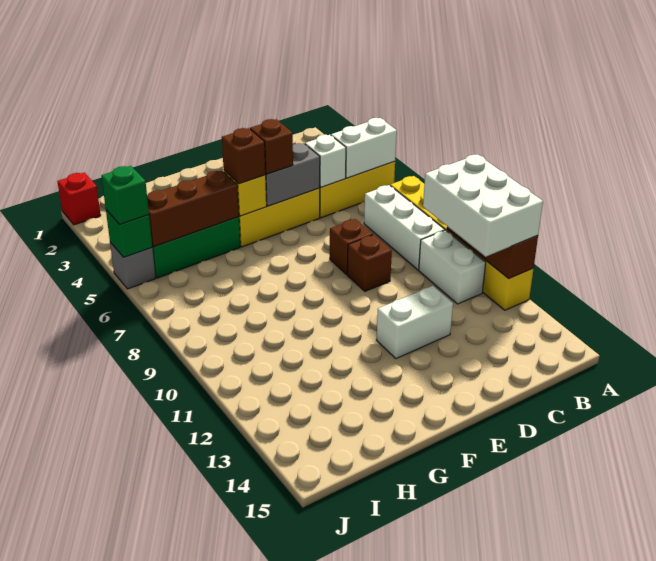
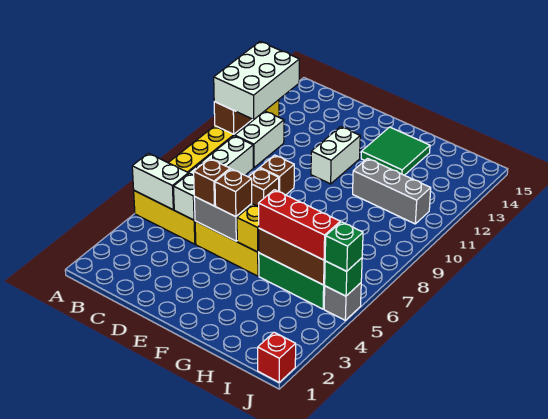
white 1x2 brick [377,286,453,359] -> white 1x2 brick turned to [311,127,360,184]
brown 1x1 brick [222,128,266,184] -> brown 1x1 brick moved to [194,159,230,206]
none -> green 2x2 tile [361,127,430,175]
none -> red 1x3 brick [259,190,340,260]
none -> grey 1x3 brick [353,159,431,224]

